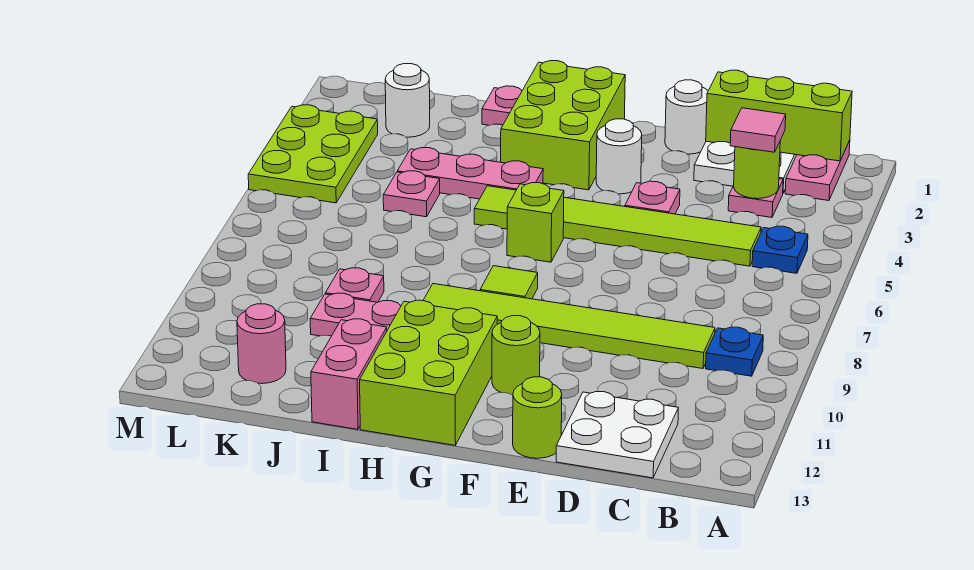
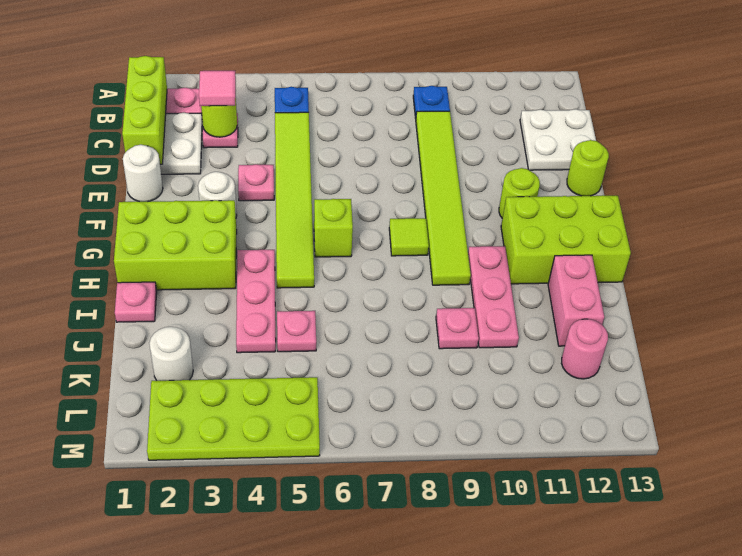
pink 1x2 brick [311,319,387,429] -> pink 1x2 brick turned to [548,255,604,346]
lime 2x3 plate [248,105,378,203] -> lime 2x4 plate [147,377,320,460]

